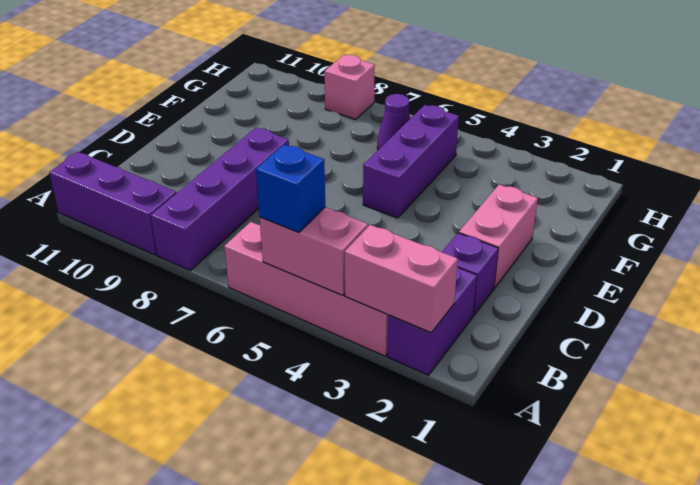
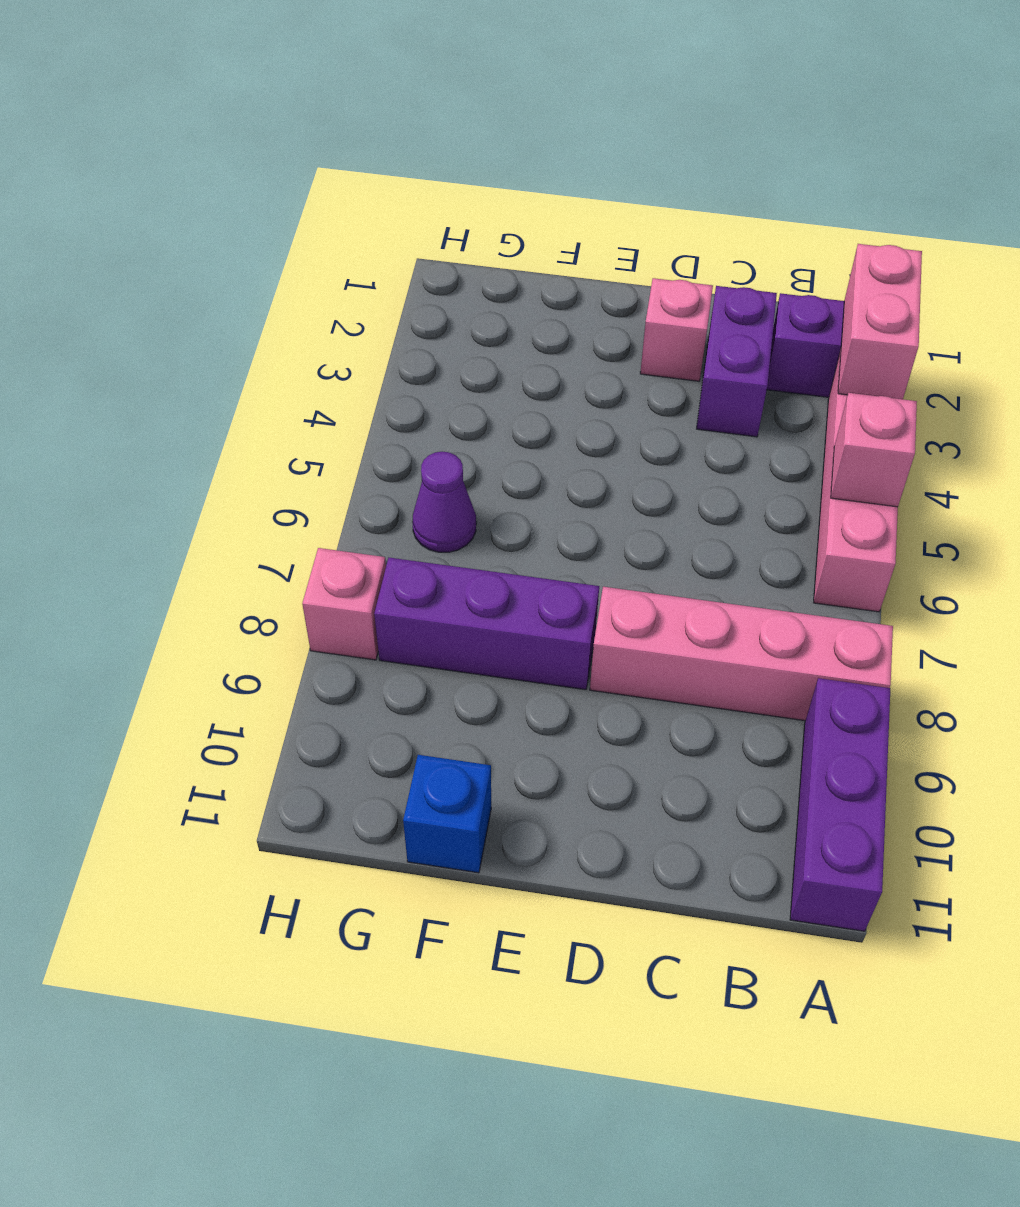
pink 1x2 brick [260,207,368,295] -> pink 1x1 brick [831,393,917,507]
blue 1x1 brick [256,145,325,232] -> blue 1x1 brick moved to [403,755,491,873]
purple 1x4 brick [151,128,289,270] -> pink 1x4 brick [590,587,893,721]
purple 1x1 brick [442,233,498,315] -> purple 1x2 brick [697,286,777,437]
pink 1x2 brick [459,184,538,288] -> pink 1x1 brick [640,278,713,381]
purple 1x3 brick [363,105,459,218] -> purple 1x3 brick moved to [374,558,599,690]

